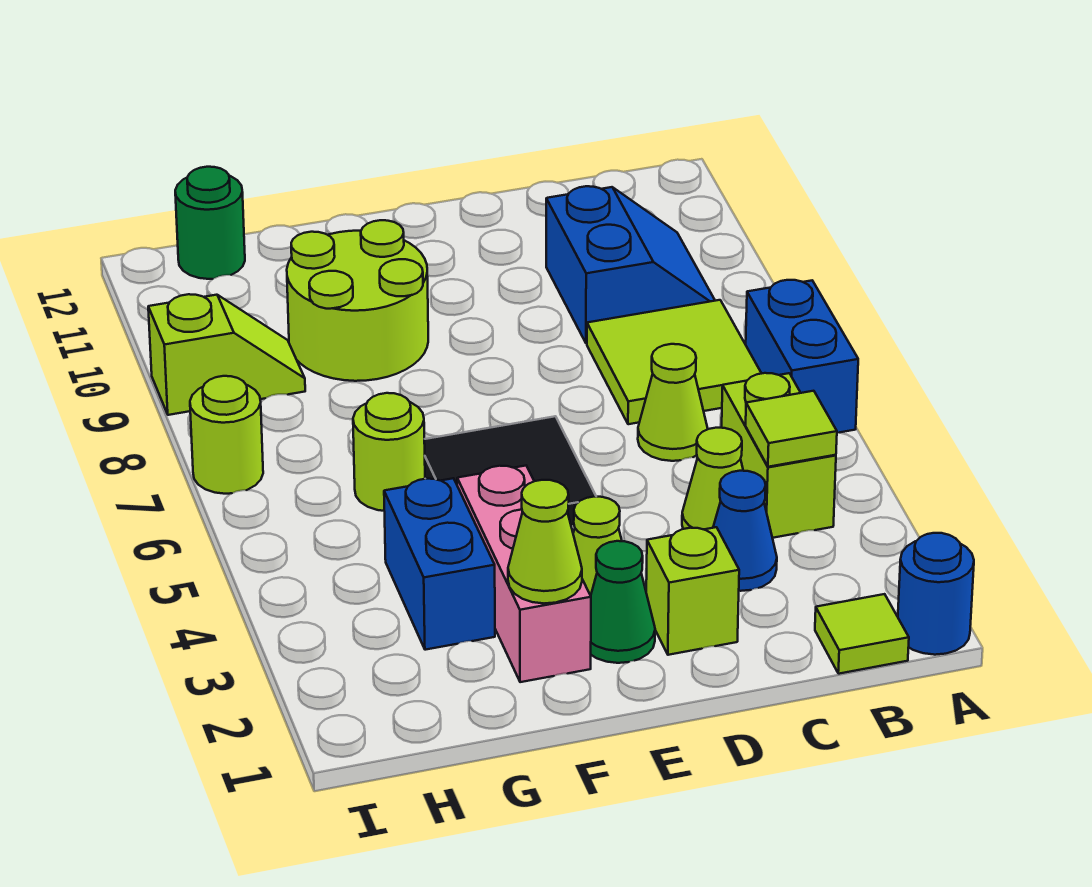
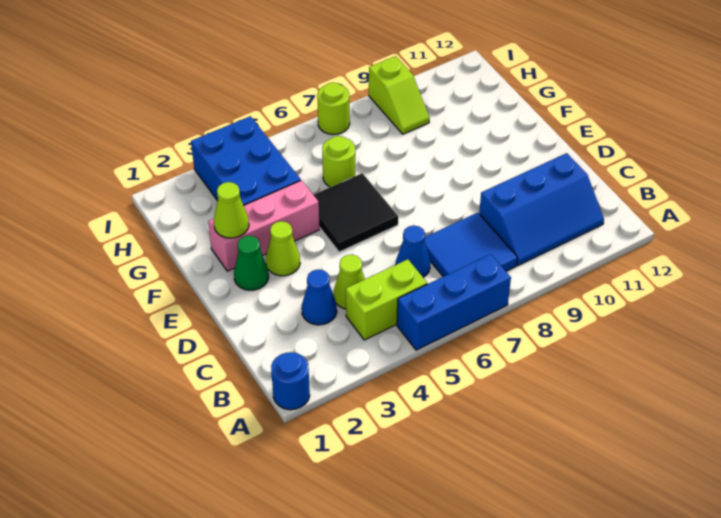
blue 1x2 brick [746,280,858,433] -> blue 1x3 brick [397,254,511,350]
lime 1x1 tile [815,594,909,674] -> none
lime 1x1 tile [746,391,837,467] -> none
lime 2x2 tile [587,300,762,424] -> blue 2x2 tile [425,213,518,277]
blue 2x2 slope [546,186,715,343] -> blue 2x3 slope [479,153,604,265]
lime 1x1 cone [638,344,708,461] -> blue 1x1 cone [396,225,430,277]
lime 1x1 brick [646,527,739,655] -> none
lime 2x2 round brick [287,220,428,381] -> none
blue 1x2 brick [384,478,495,650] -> blue 2x3 brick [191,116,301,205]
green 1x1 round brick [175,167,245,279] -> none

